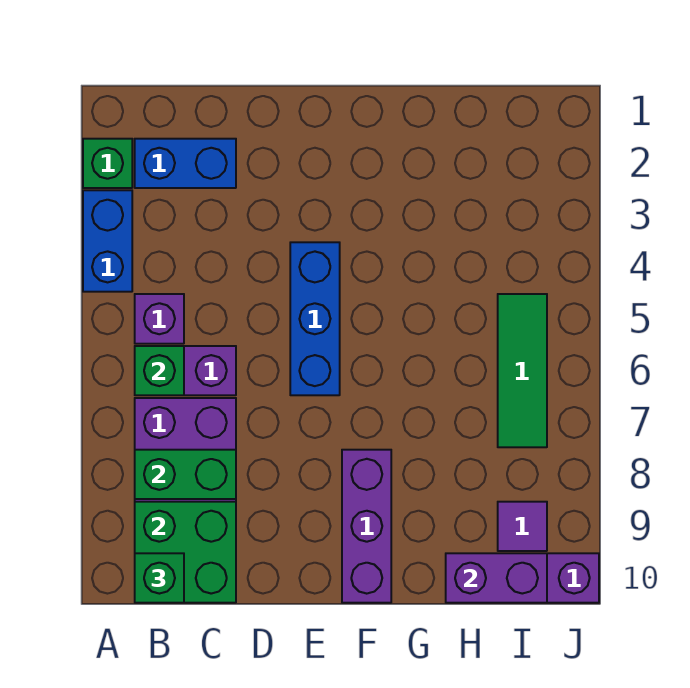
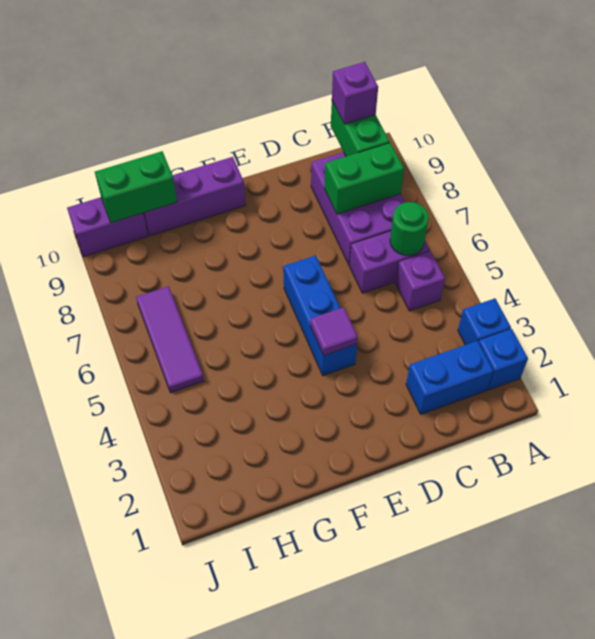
green 1x1 brick [83,139,132,188] -> blue 1x1 brick [479,329,528,390]
blue 1x2 brick [83,190,132,292] -> blue 1x1 brick [458,298,511,345]
green 1x1 brick [135,346,184,395] -> green 1x1 round brick [390,202,429,255]
green 2x2 brick [135,502,236,603] -> green 1x2 brick [331,101,390,156]
green 1x1 brick [135,553,184,603] -> purple 1x1 brick [332,62,378,124]
purple 1x3 brick [342,450,391,603] -> purple 1x3 brick turned to [143,157,246,236]
purple 1x2 brick [446,553,547,603] -> green 1x2 brick [95,151,177,223]
green 1x3 tile [498,294,547,447] -> purple 1x3 tile [136,286,204,393]
purple 1x1 tile [498,502,547,551] -> purple 1x1 tile moved to [310,307,358,355]

